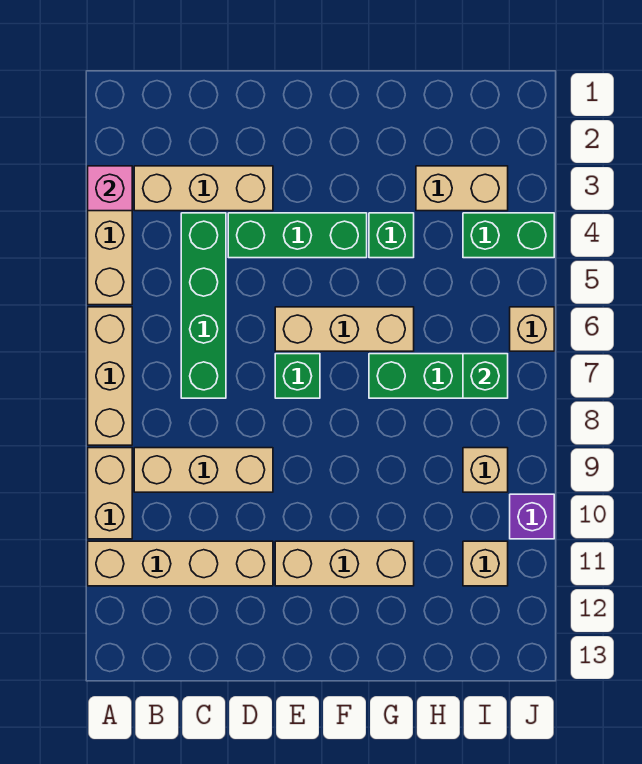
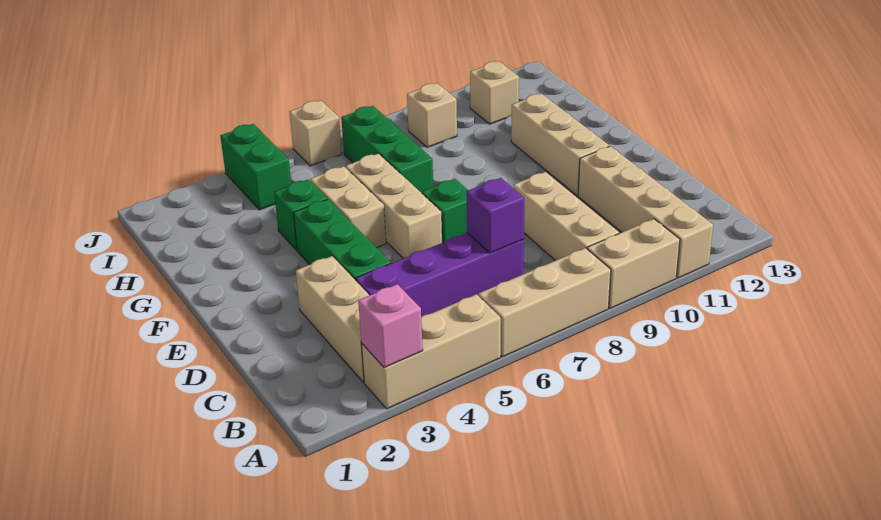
green 1x4 brick [181,213,226,398] -> purple 1x4 brick [356,233,524,317]
tan 1x2 brick [416,166,508,211] -> tan 1x2 brick moved to [310,166,386,248]
green 1x1 brick [463,354,508,398] -> none
purple 1x1 brick [510,494,554,539] -> purple 1x1 brick moved to [466,178,524,253]

